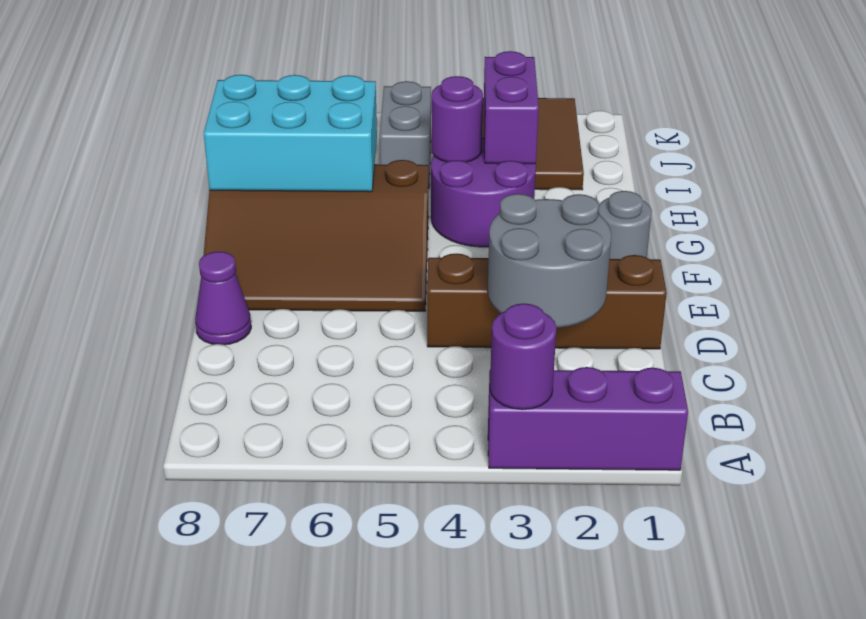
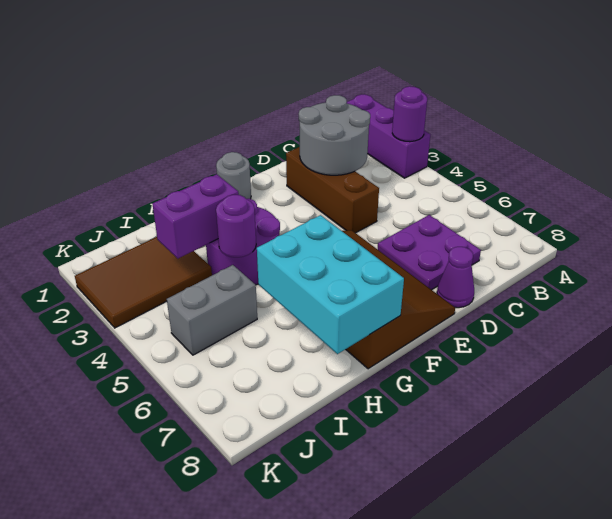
none -> purple 2x2 plate [378,215,481,290]
brown 1x4 brick [427,254,667,349] -> brown 1x3 brick [286,147,379,233]

